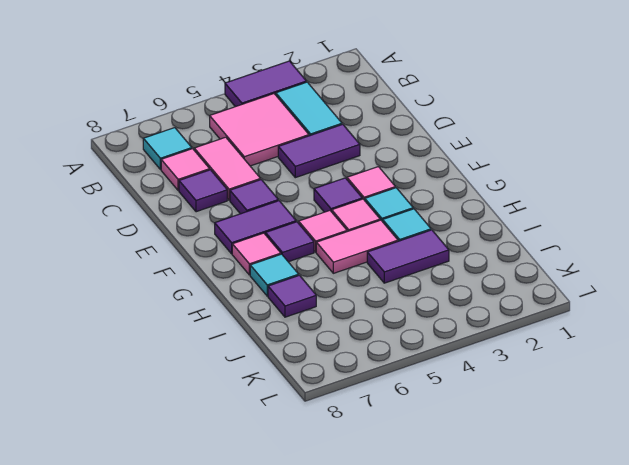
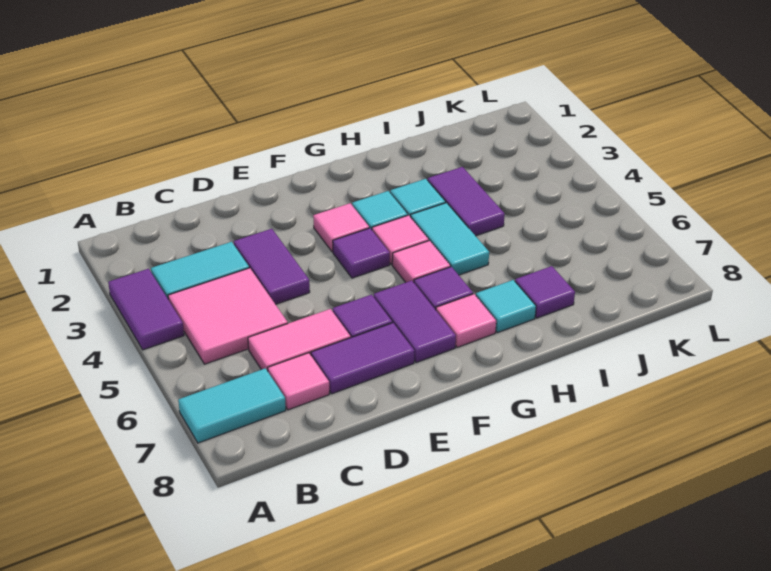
cyan 1x1 tile [143,128,192,169] -> cyan 1x2 tile [178,368,286,443]
purple 1x1 tile [179,170,227,212] -> purple 1x2 tile [311,323,414,394]
pink 1x2 tile [316,220,398,273] -> cyan 1x2 tile [411,203,489,275]

